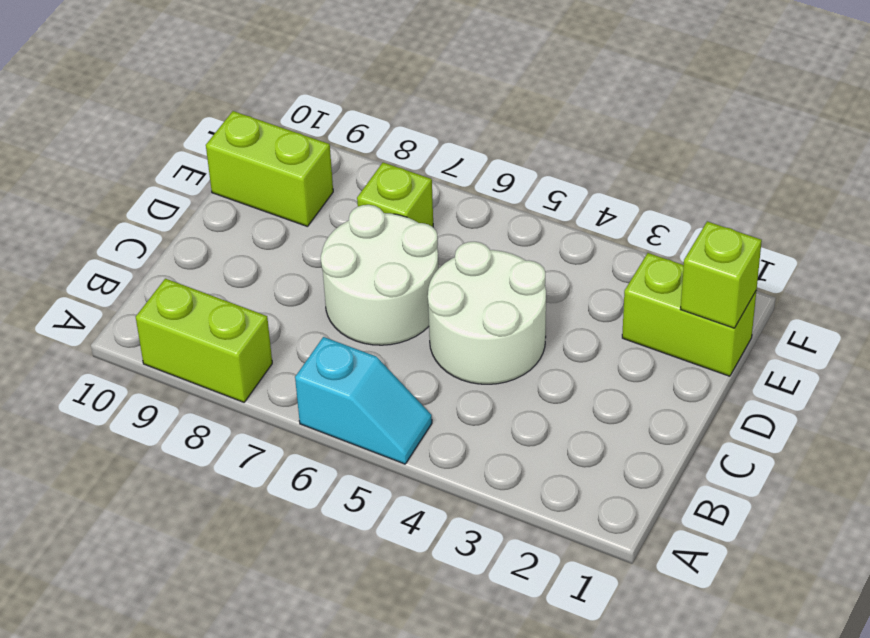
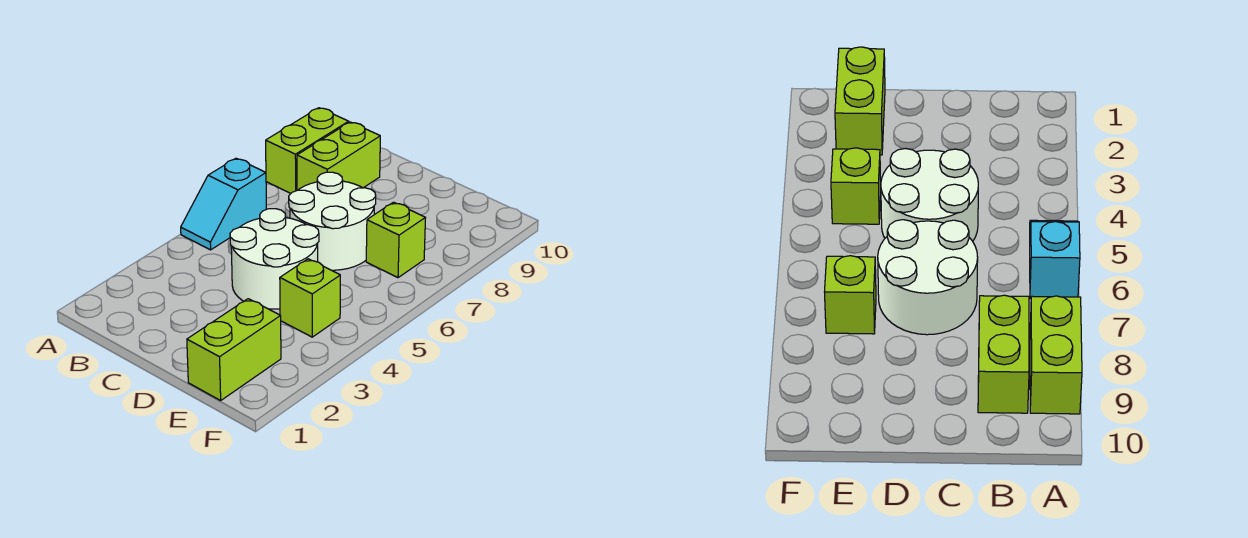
lime 1x1 brick [681,221,762,328] -> lime 1x1 brick moved to [280,259,340,337]
lime 1x2 brick [206,111,333,227] -> lime 1x2 brick moved to [297,122,380,190]

